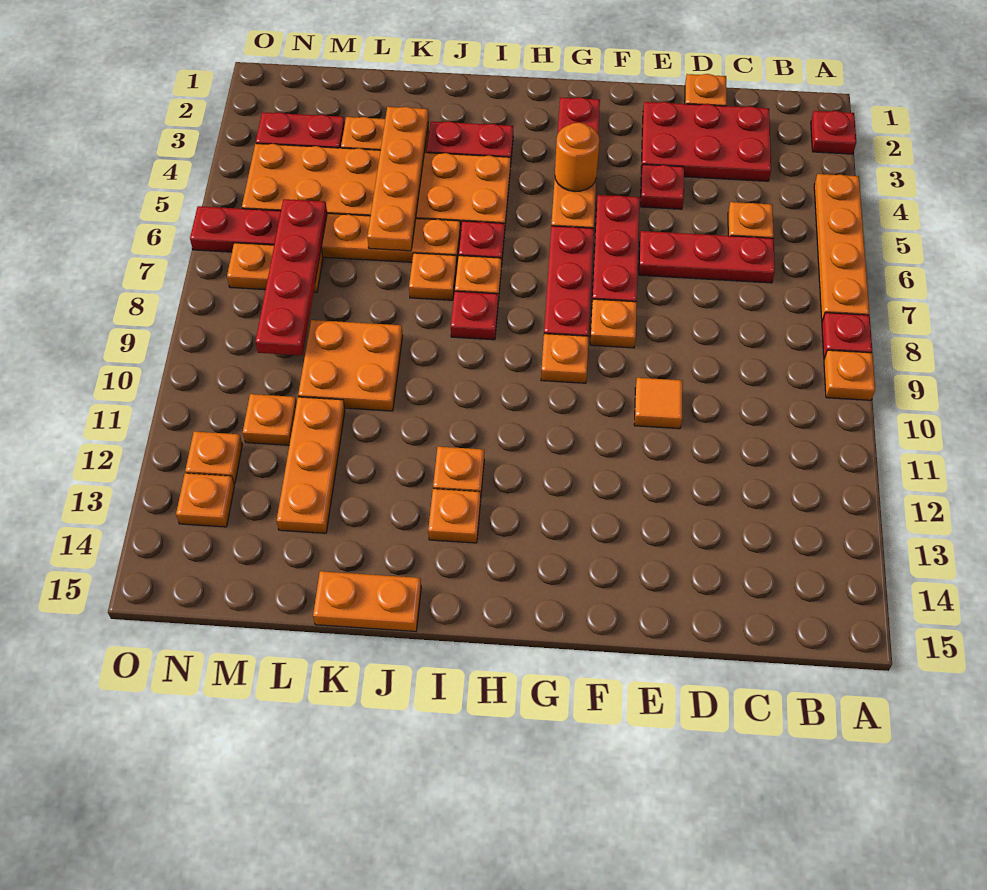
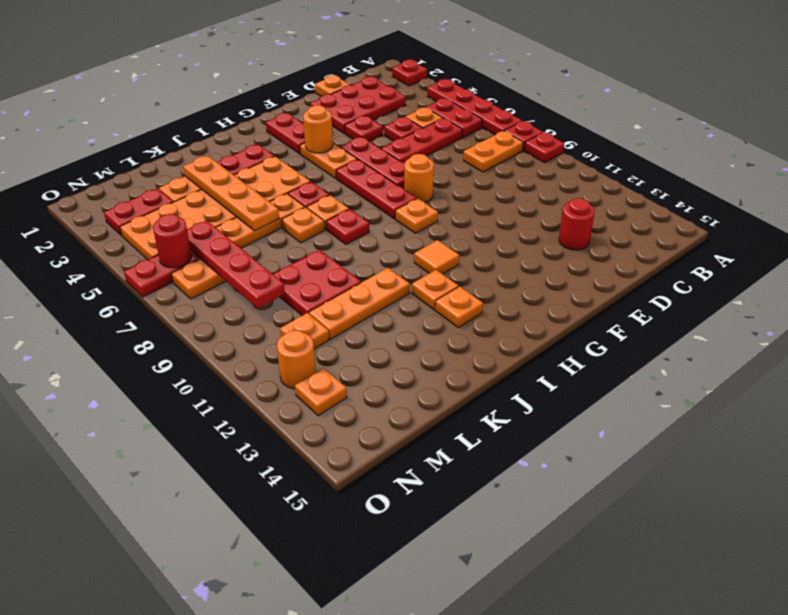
orange 1x4 plate [814,174,869,321] -> red 1x4 plate [427,79,522,135]
orange 1x1 plate [824,350,875,400] -> red 1x1 plate [524,133,564,163]
none -> red 1x2 plate [426,98,482,138]
none -> red 1x1 plate [384,117,422,141]
none -> red 1x1 round brick [559,198,595,250]
orange 1x1 tile [634,378,683,429] -> orange 1x1 tile moved to [414,240,459,274]
orange 1x1 plate [590,299,637,348] -> orange 1x1 round brick [404,154,434,202]
orange 1x2 plate [313,571,421,631] -> orange 1x2 plate moved to [463,131,523,172]
orange 2x2 plate [298,320,403,411] -> red 2x2 plate [273,250,361,315]
orange 1x3 plate [277,397,345,533] -> orange 1x3 plate turned to [309,268,410,339]
none -> red 1x1 round brick [153,214,192,268]
orange 1x1 plate [185,432,242,484] -> orange 1x1 round brick [277,330,316,389]

